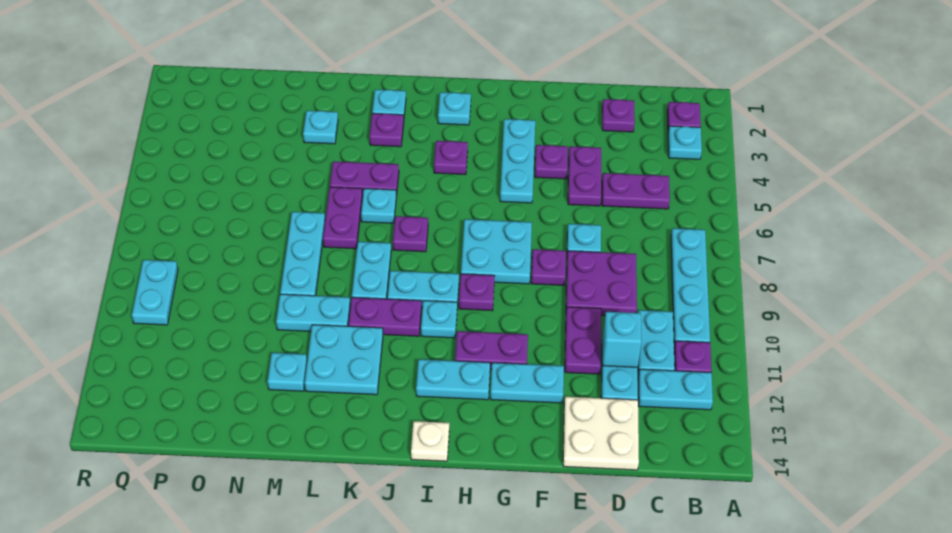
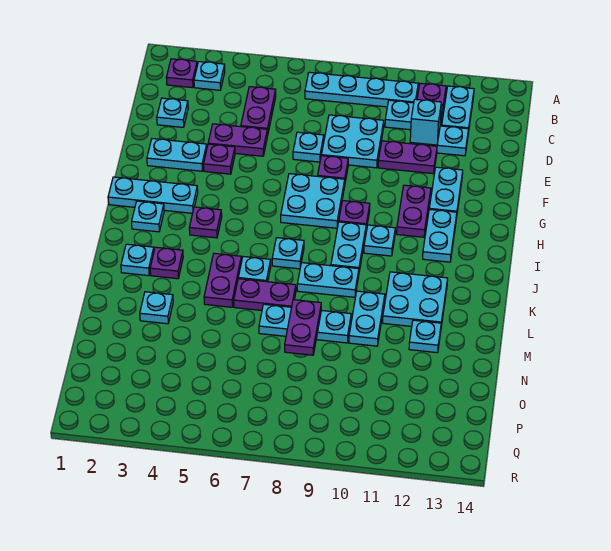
purple 1x1 plate [602,99,635,132] -> cyan 1x1 plate [157,98,188,127]
purple 2x2 plate [566,251,637,316] -> cyan 2x2 plate [321,115,384,168]
white 2x2 plate [563,397,639,470] -> none
cyan 1x3 plate [500,119,535,203] -> cyan 1x3 plate moved to [108,177,198,213]
white 1x1 plate [411,421,449,461] -> none
purple 1x1 plate [393,216,428,252] -> cyan 1x1 plate [272,238,304,269]
purple 1x2 plate [348,297,422,336] -> purple 1x2 plate moved to [285,300,321,355]
cyan 1x2 plate [132,260,178,325] -> cyan 1x2 plate moved to [147,139,207,171]

